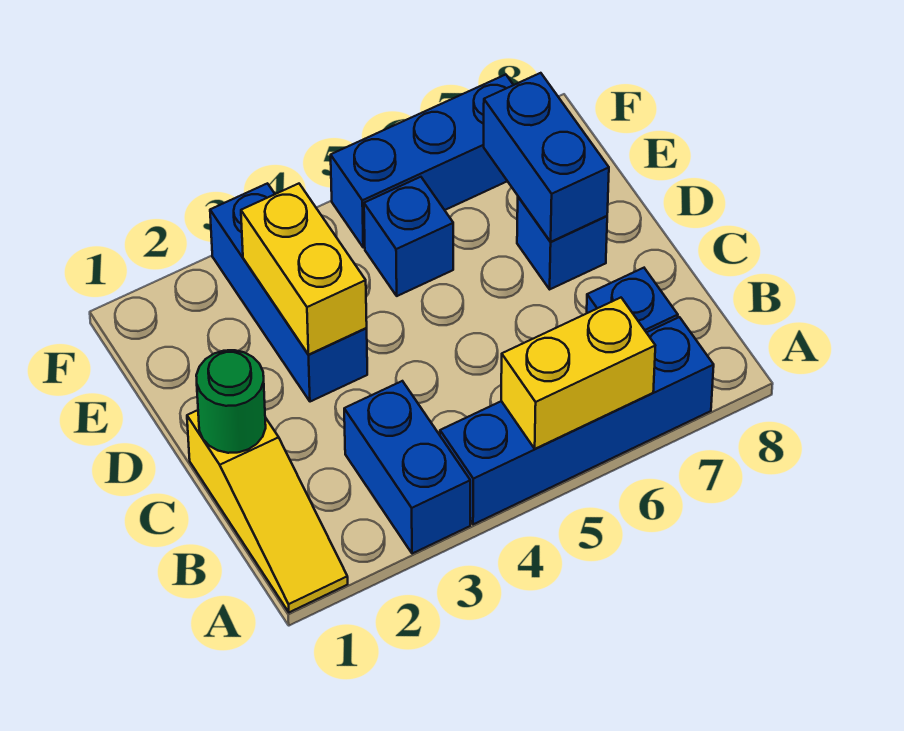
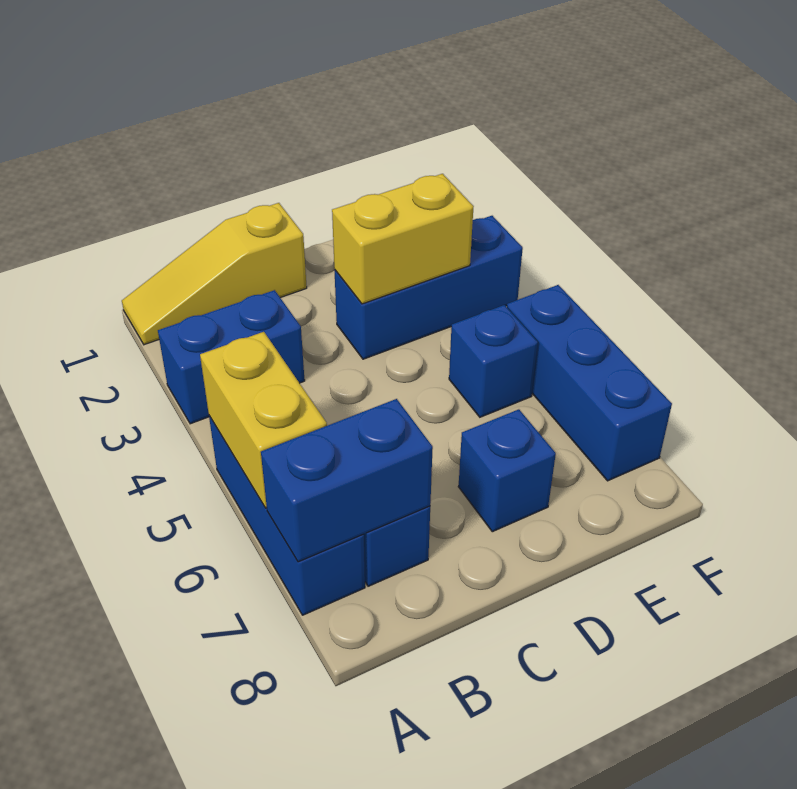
blue 1x4 brick [440,317,714,524] -> blue 1x3 brick [209,416,365,615]
green 1x1 round brick [196,350,266,453] -> none
blue 1x2 brick [484,73,609,242] -> blue 1x2 brick moved to [261,399,433,562]

